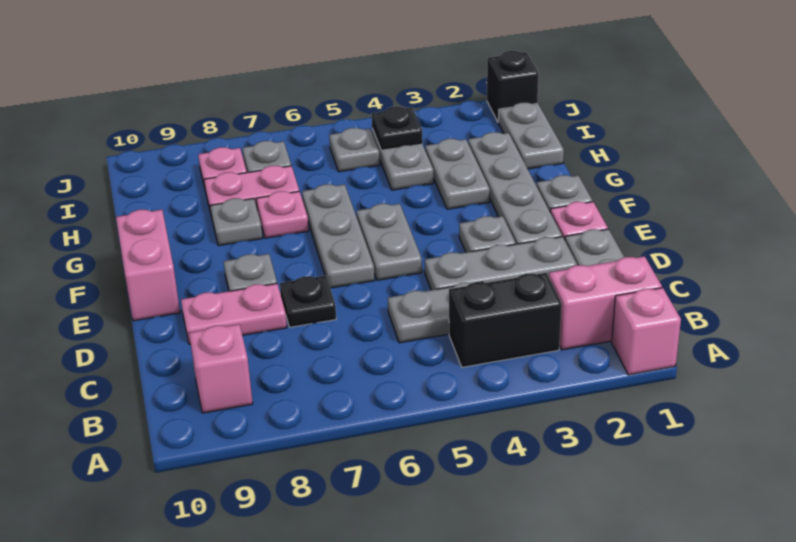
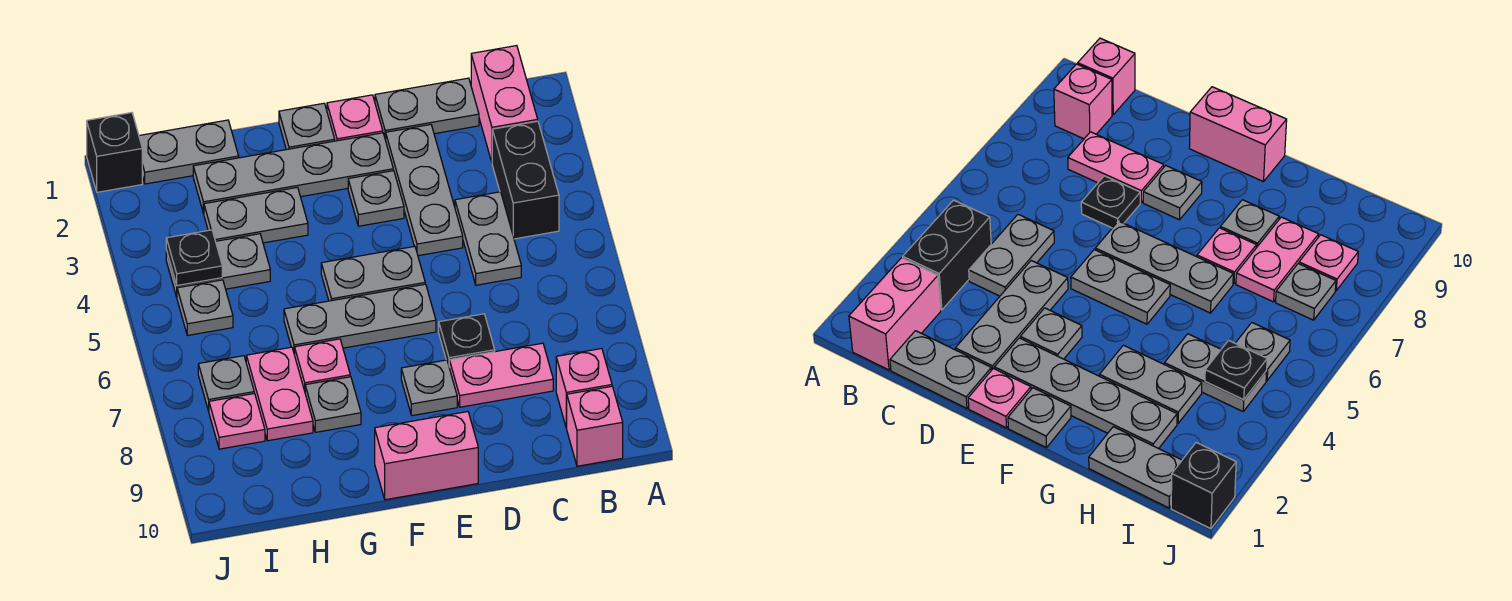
pink 1x1 brick [612,288,681,375] -> pink 1x1 brick moved to [567,386,623,466]
pink 1x2 plate [181,284,287,344] -> pink 1x2 plate turned to [449,343,553,407]

